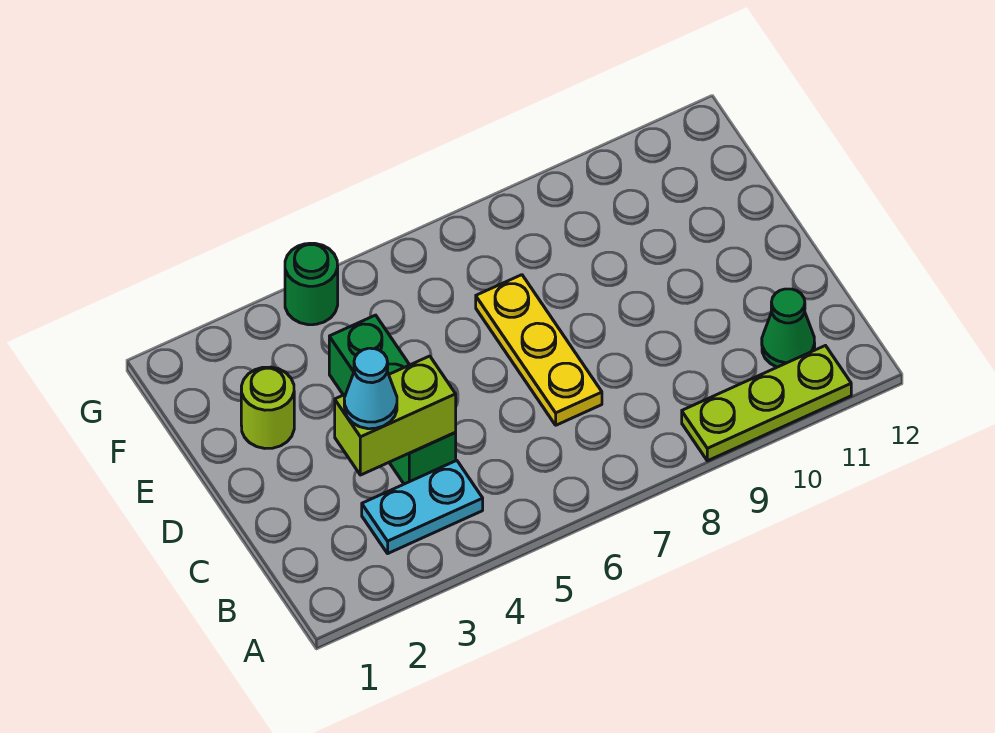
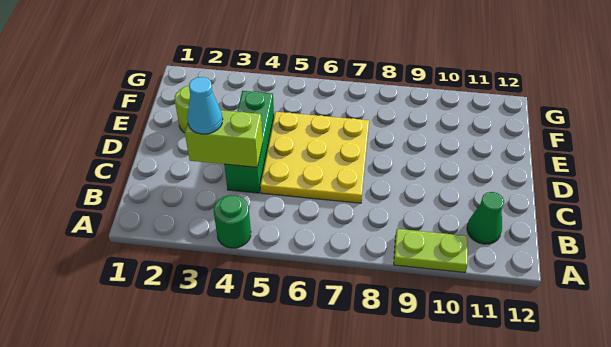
lime 1x3 plate [682,346,851,461] -> lime 1x2 plate [394,229,468,273]
cyan 1x2 plate [362,460,483,553] -> none
yellow 1x3 plate [476,275,602,425] -> yellow 3x3 plate [260,112,369,203]
green 1x1 round brick [285,243,338,325] -> green 1x1 round brick moved to [214,195,251,248]

